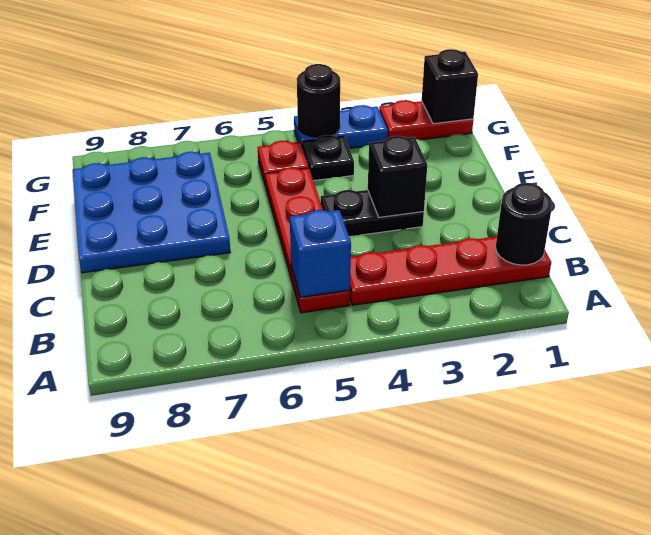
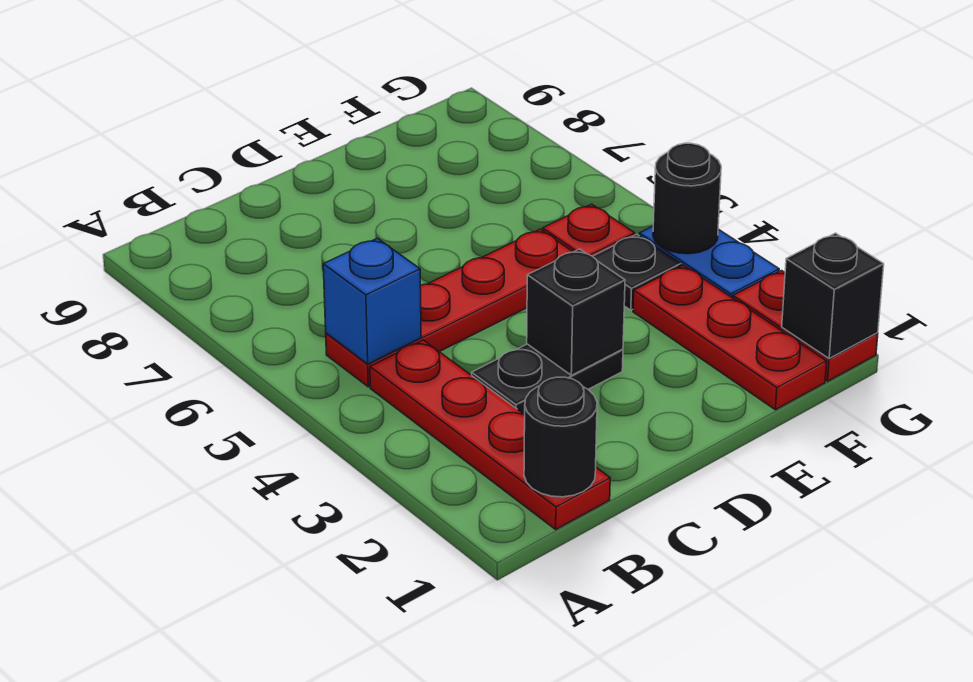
black 1x2 plate [321,190,424,237] -> black 1x2 plate turned to [472,344,623,415]
blue 3x3 plate [73,152,230,273] -> none
none -> red 1x3 plate [633,265,827,410]

